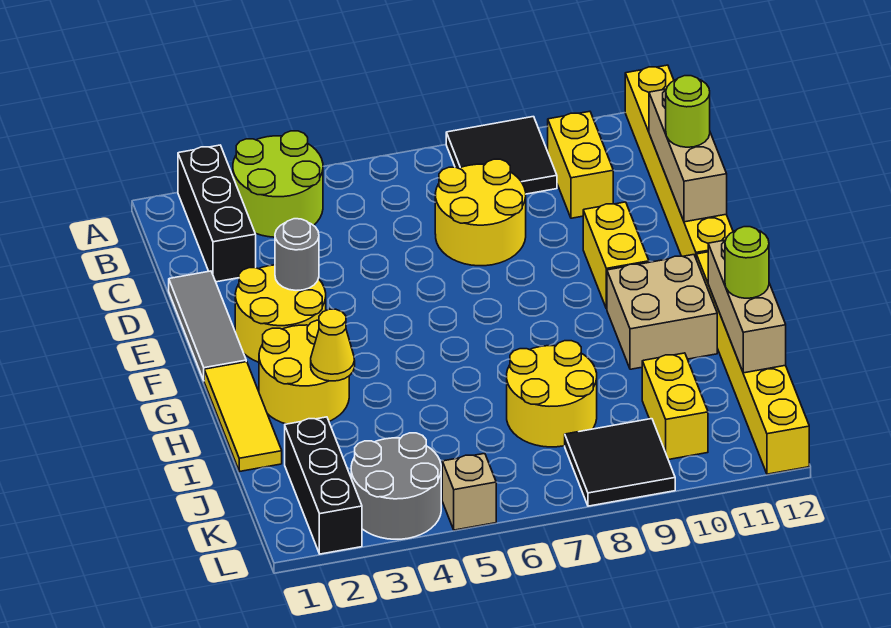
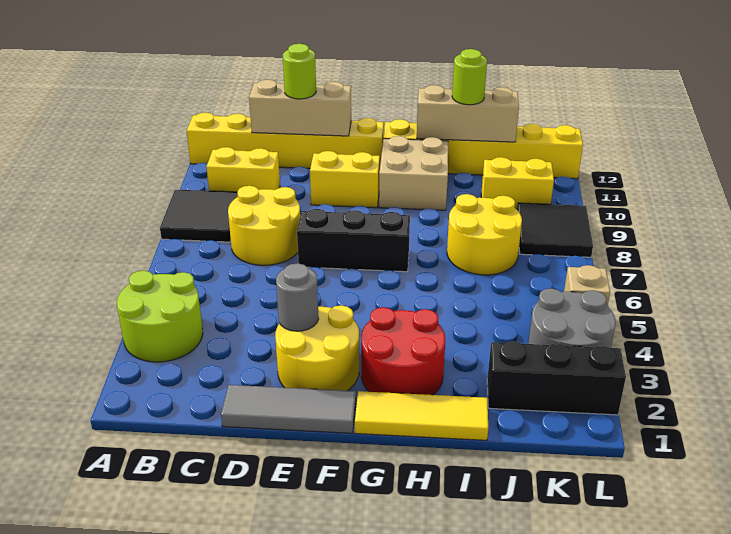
black 1x3 brick [178,145,256,282] -> black 1x3 brick moved to [297,209,410,272]
yellow 2x2 round brick [259,320,349,424] -> red 2x2 round brick [361,307,445,395]
yellow 1x1 cone [311,309,355,381] -> none

